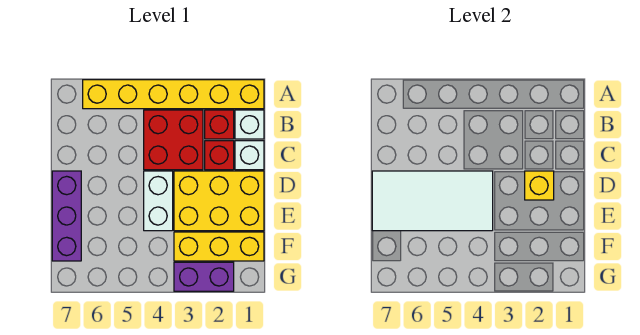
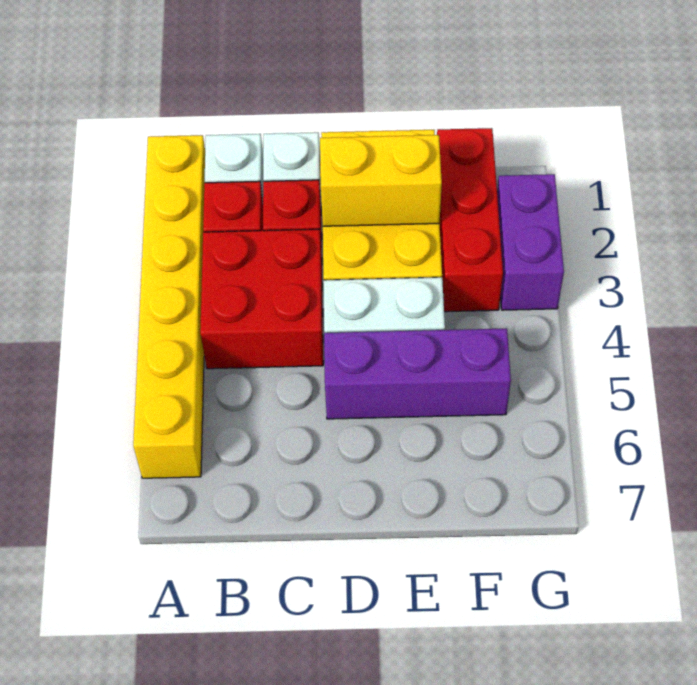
yellow 1x1 brick [525,171,554,200] -> yellow 1x2 brick [320,135,442,226]
white 2x4 tile [372,171,493,231] -> none
purple 1x3 brick [52,171,81,261] -> purple 1x3 brick moved to [324,328,511,419]
yellow 1x3 brick [174,232,264,261] -> red 1x3 brick [437,128,503,312]

